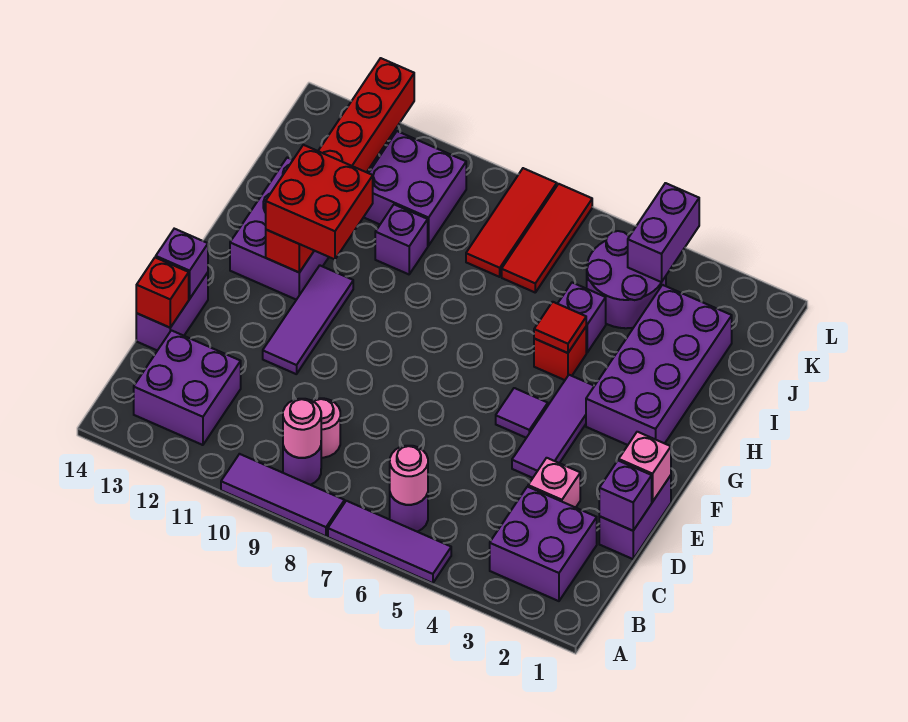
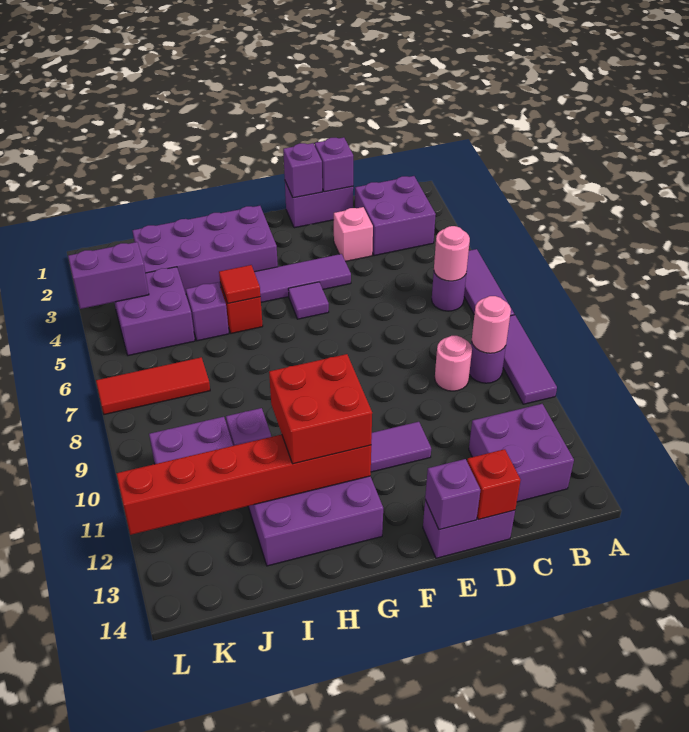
pink 1x1 brick [619,432,671,502] -> purple 1x1 brick [283,143,322,198]
purple 2x2 round brick [587,231,666,328] -> purple 2x2 brick [114,267,195,356]
red 1x3 tile [466,168,557,277] -> none

